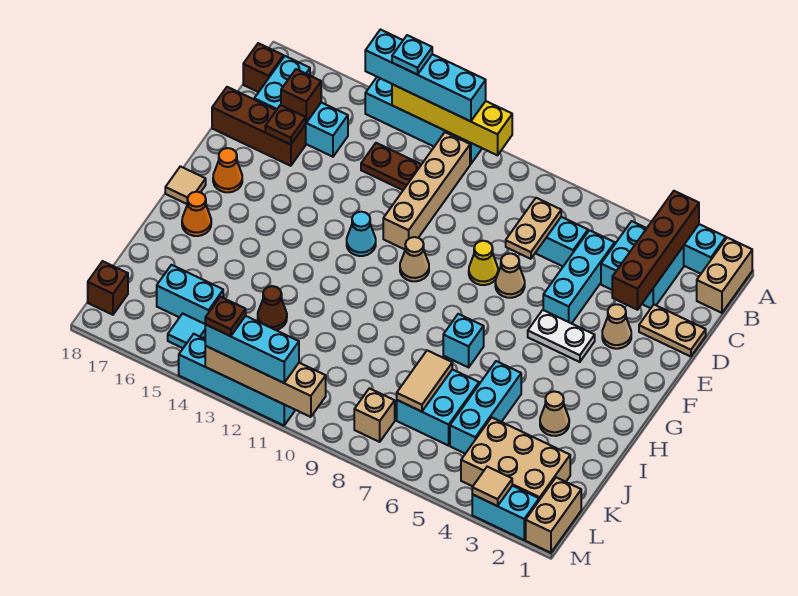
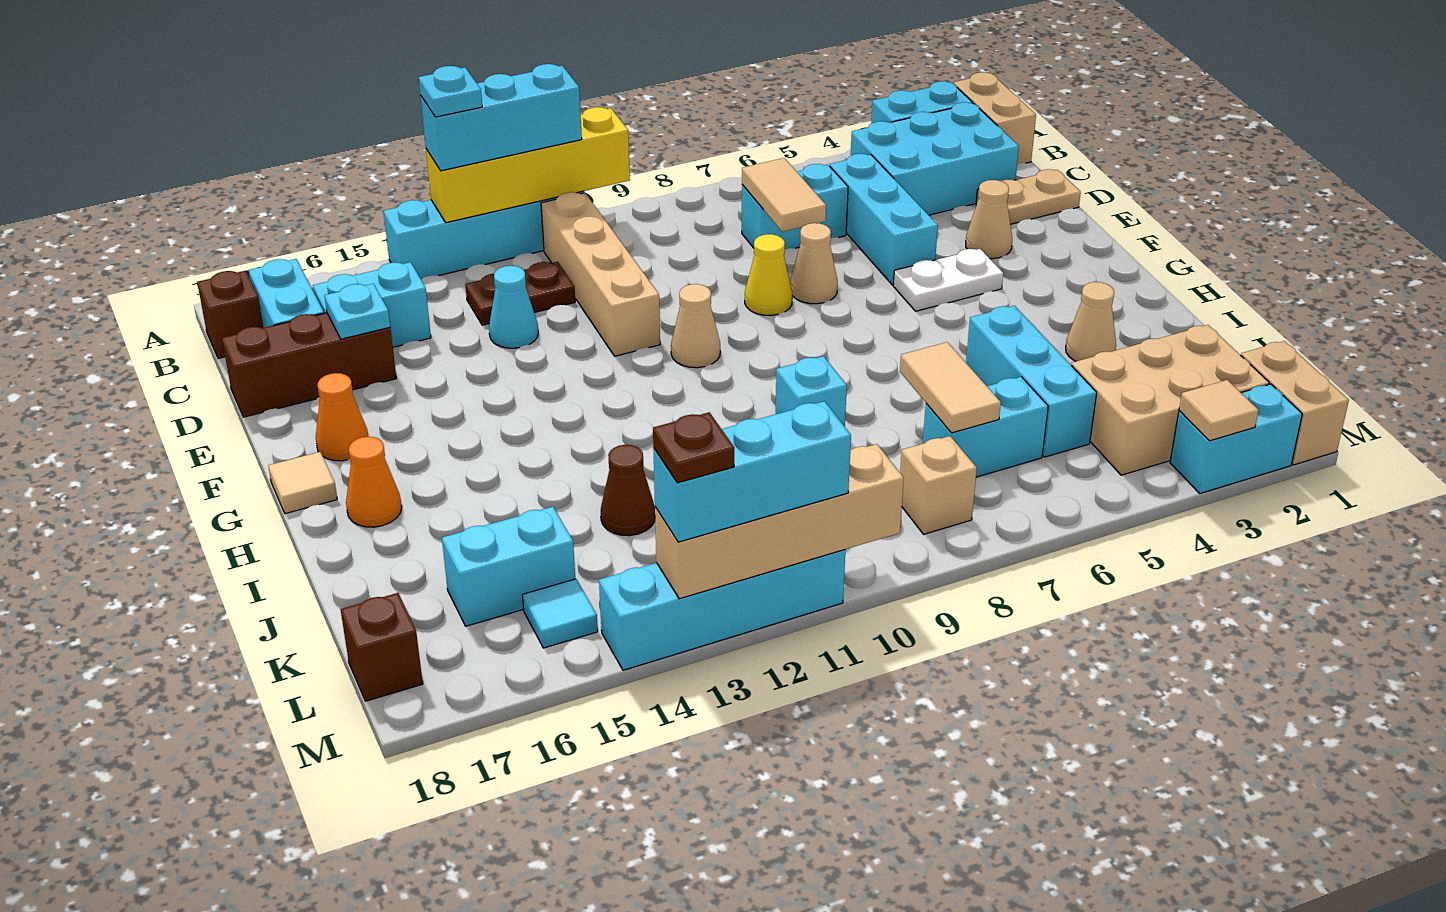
brown 1x4 brick [612,191,699,310] -> none
cyan 1x4 brick [365,30,486,121] -> cyan 1x3 brick [421,64,582,171]
cyan 2x2 brick [601,221,684,308] -> cyan 2x3 brick [851,102,1019,215]
tan 1x2 plate [506,198,561,259] -> tan 1x2 tile [742,158,826,232]
brown 1x1 brick [281,69,321,122] -> none
brown 1x1 plate [265,105,306,145] -> cyan 1x1 plate [324,284,390,339]
cyan 1x1 cone [347,212,376,256] -> cyan 1x1 cone moved to [489,266,538,348]
cyan 1x1 brick [443,314,484,367] -> cyan 1x1 brick moved to [776,356,847,426]
cyan 2x2 brick [397,369,479,446] -> cyan 1x2 brick [923,377,1048,477]

